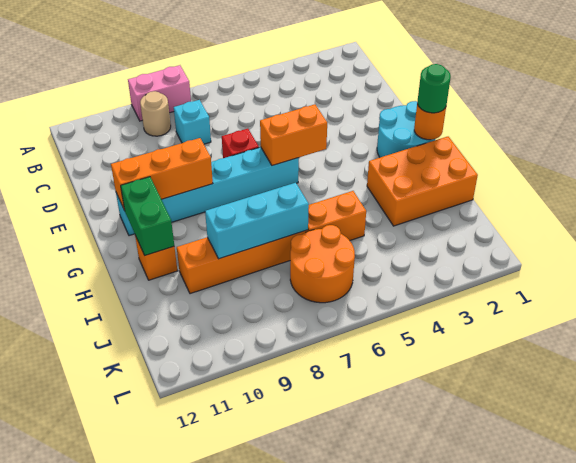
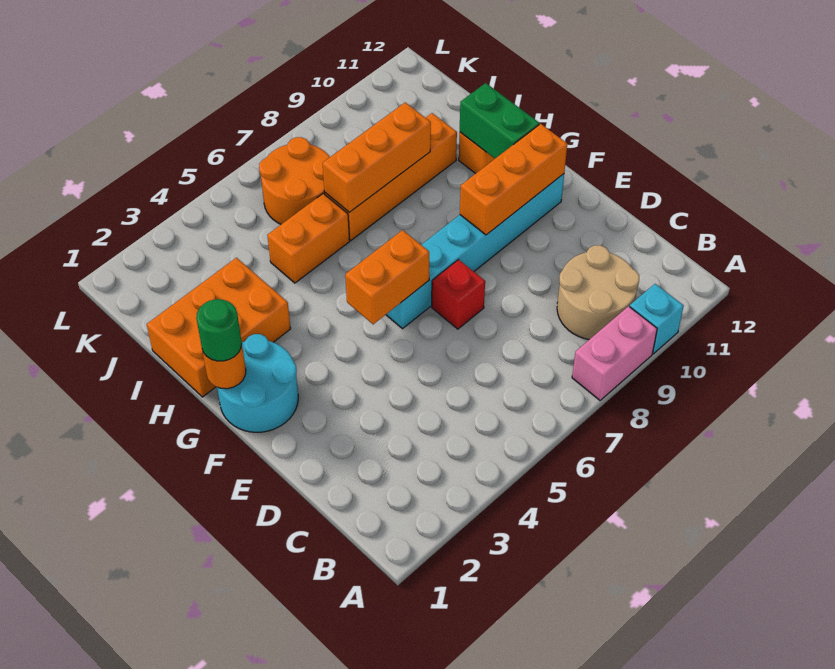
tan 1x1 round brick [140,91,171,136] -> tan 2x2 round brick [557,245,639,339]
cyan 1x1 brick [174,100,211,144] -> cyan 1x1 brick moved to [630,284,684,354]
cyan 1x3 brick [205,183,309,259] -> orange 1x3 brick [323,102,431,212]

